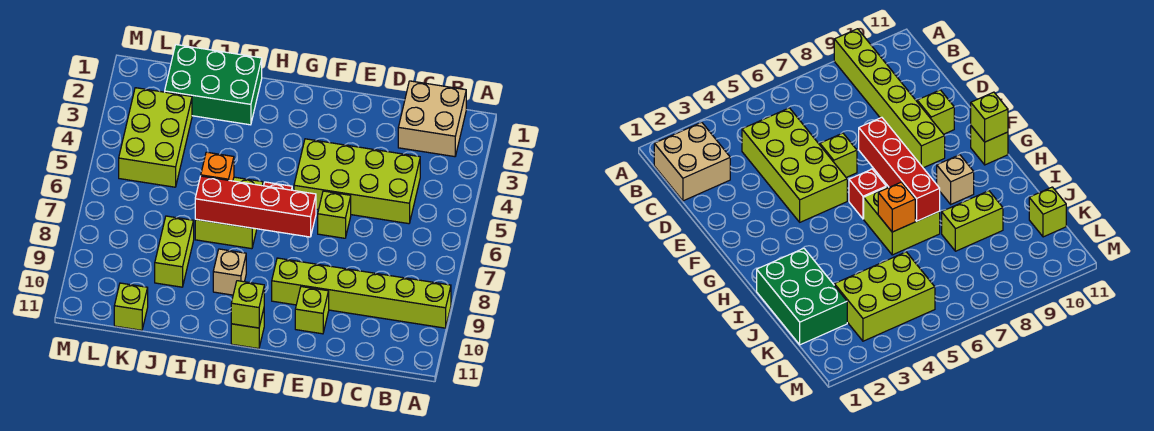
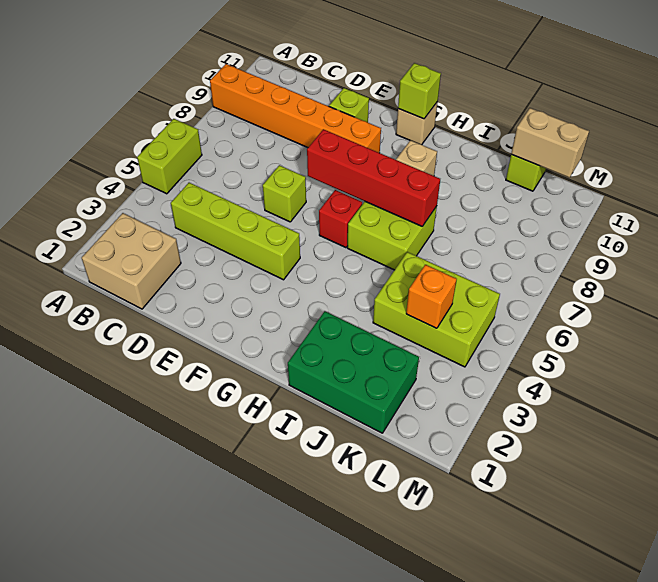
lime 1x6 brick [272,258,451,328] -> orange 1x6 brick [210,64,381,153]
lime 2x4 brick [294,139,420,224] -> lime 1x4 brick [171,183,300,280]
lime 1x1 brick [231,310,264,349] -> tan 1x1 brick [396,103,437,144]
orange 1x1 brick [201,152,234,181] -> orange 1x1 brick moved to [406,265,457,328]
lime 1x2 brick [155,216,194,287] -> lime 1x2 brick moved to [137,119,202,194]
lime 2x3 brick [119,88,192,187] -> lime 2x3 brick turned to [373,252,500,367]
none -> tan 1x2 brick [511,108,589,178]

